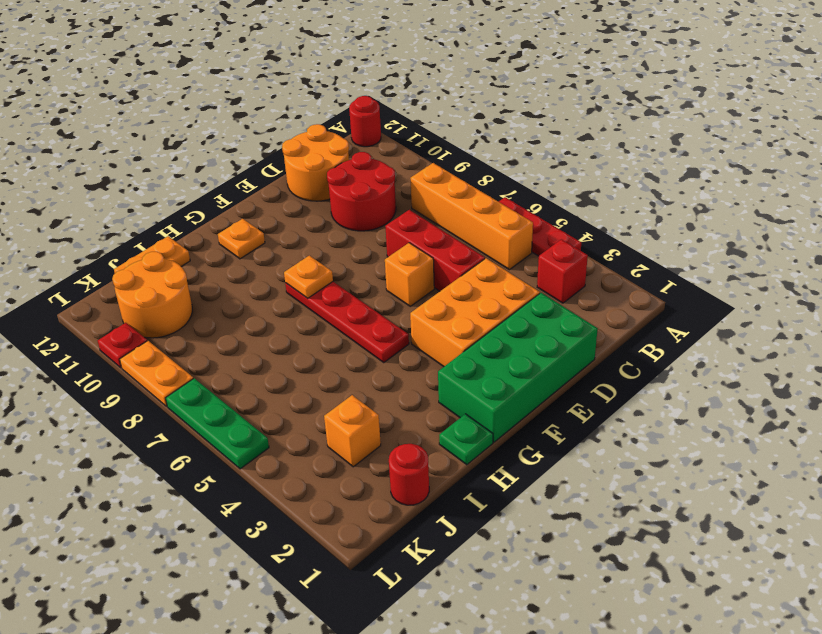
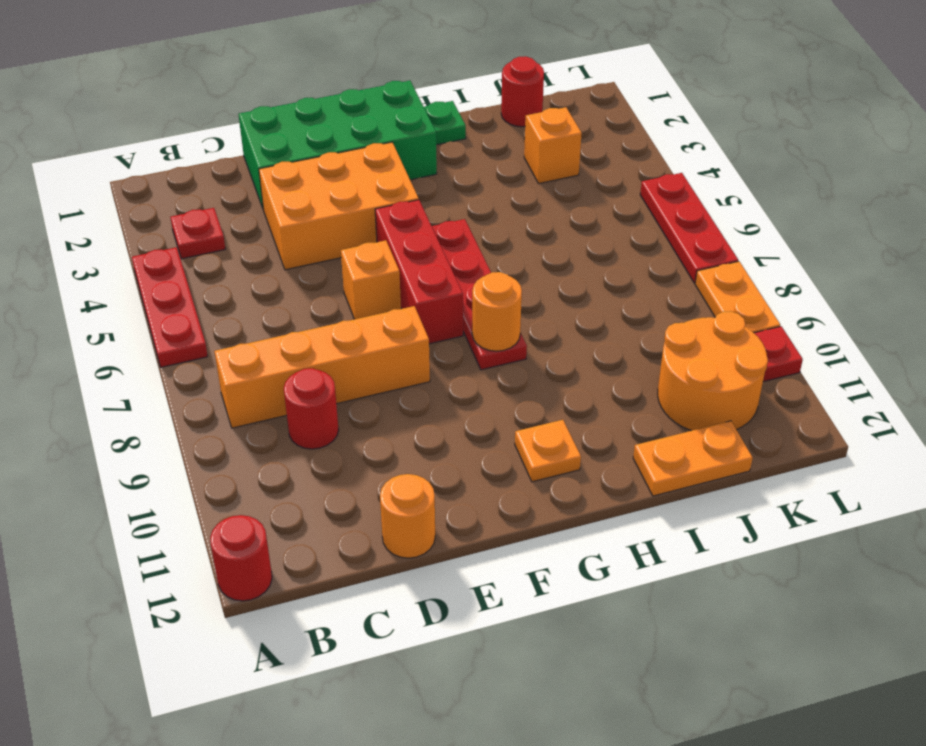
red 1x1 brick [537,239,588,303] -> red 1x1 plate [170,208,225,259]
orange 1x4 brick [410,163,533,270] -> orange 1x4 brick turned to [214,306,430,428]
red 2x2 round brick [327,152,396,231] -> red 1x1 round brick [284,368,339,449]
orange 2x2 round brick [282,124,349,201] -> orange 1x1 round brick [380,474,435,558]
red 1x3 brick [385,210,485,291] -> red 1x3 brick moved to [375,200,463,344]
orange 1x1 plate [284,256,333,298] -> orange 1x1 round brick [472,272,522,351]
green 1x3 plate [166,378,269,469] -> red 1x3 plate [640,173,738,283]

